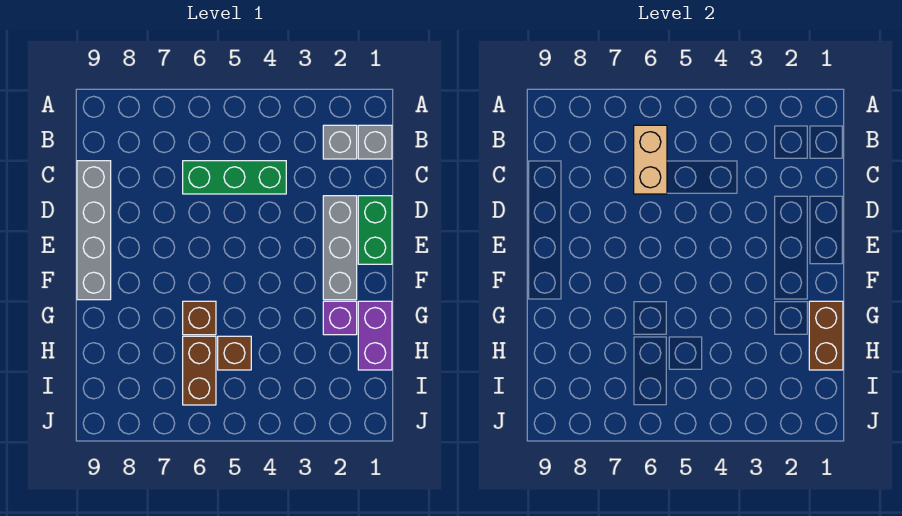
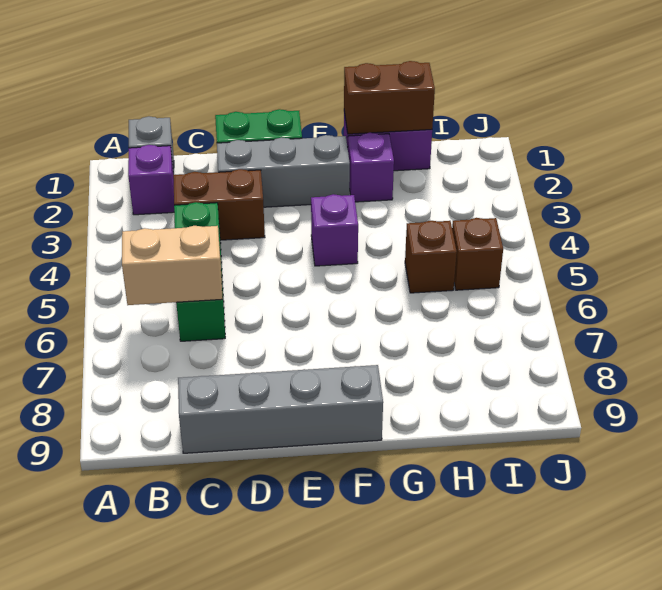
grey 1x1 brick [323,125,357,159] -> purple 1x1 brick [128,145,174,215]
none -> purple 1x1 brick [311,194,358,266]
brown 1x1 brick [183,301,216,335] -> brown 1x1 brick moved to [452,218,503,290]
brown 1x2 brick [183,336,216,405] -> brown 1x2 brick moved to [173,169,265,240]

